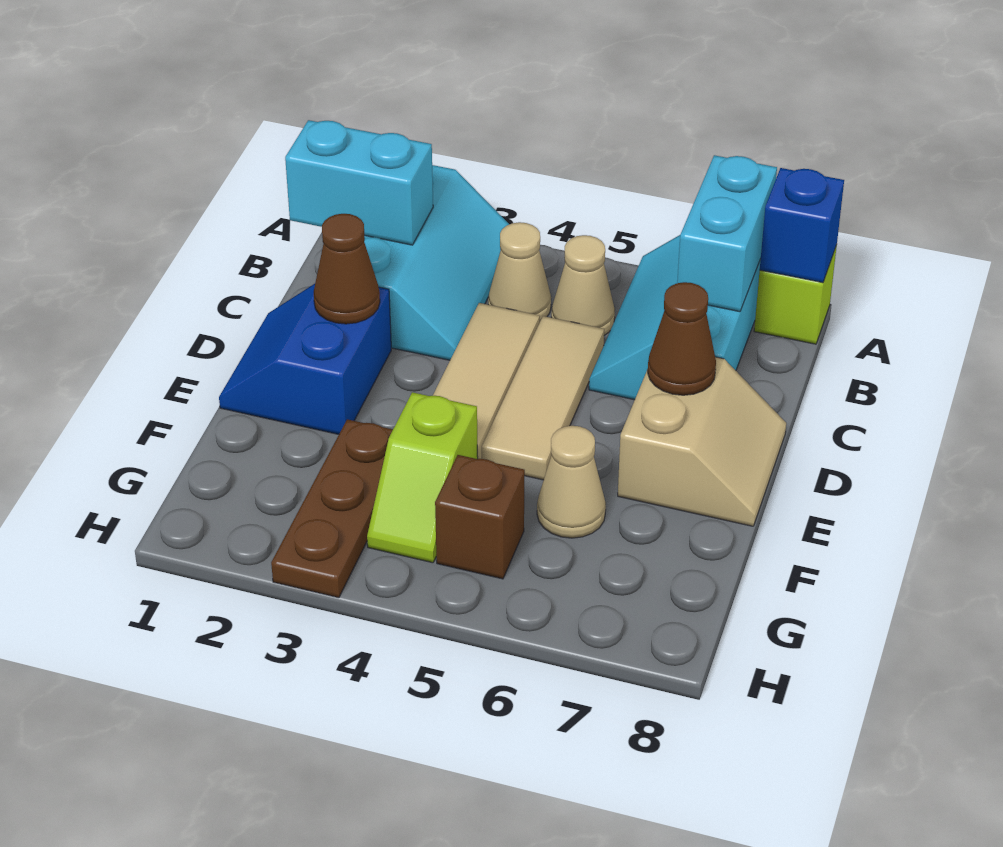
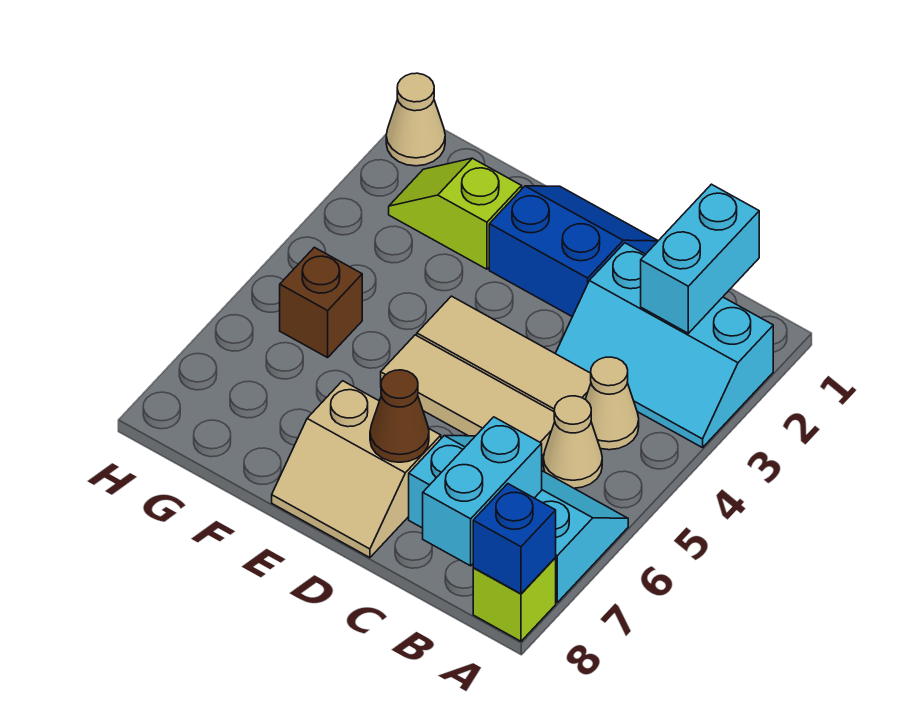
cyan 1x2 brick [677,155,777,312] -> cyan 1x2 brick turned to [423,417,542,566]
brown 1x1 cone [314,214,380,324] -> none
brown 1x3 plate [271,419,393,598] -> none
lime 1x2 slope [367,392,478,563] -> lime 1x2 slope moved to [389,158,522,269]
tan 1x1 cone [537,426,606,538] -> tan 1x1 cone moved to [386,73,445,166]

